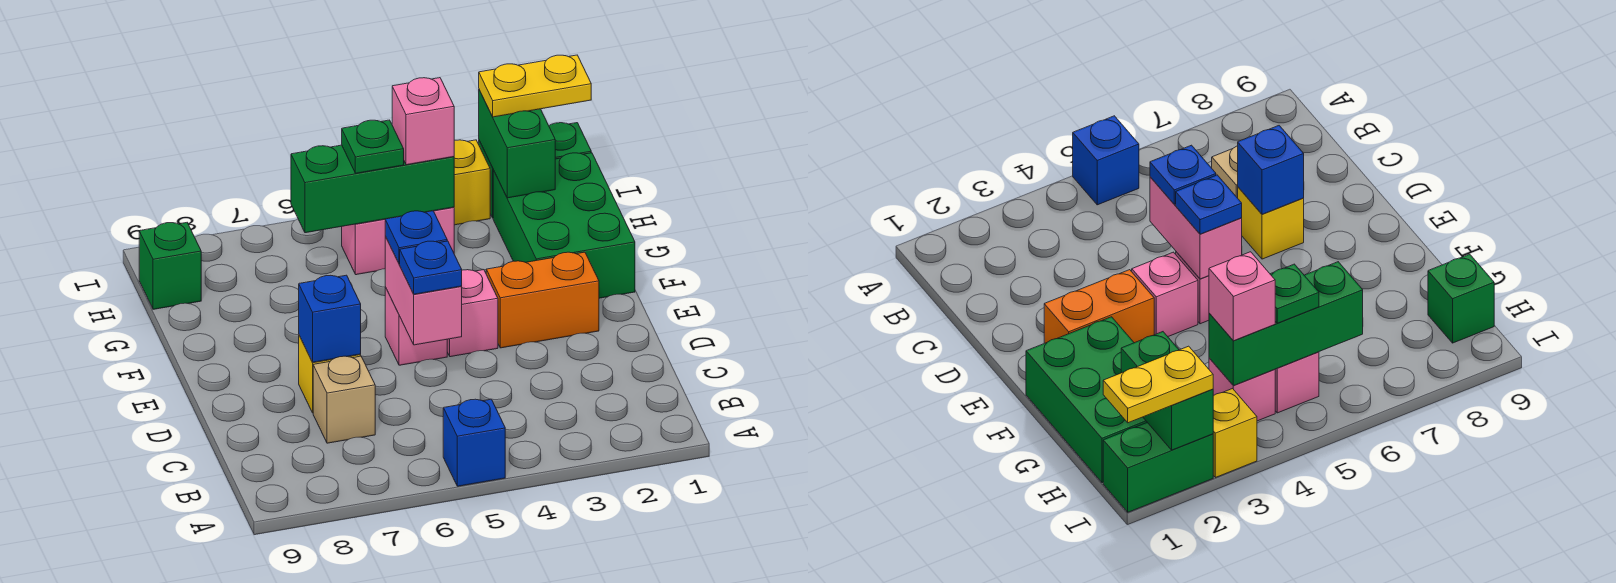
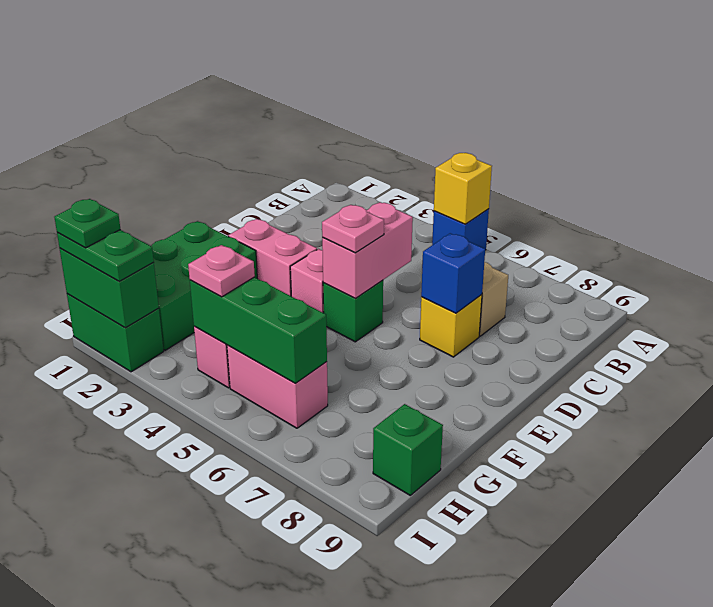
blue 1x1 plate [400,241,462,294] -> none
orange 1x2 brick [486,252,599,348] -> pink 1x2 brick [228,219,317,296]
pink 1x1 brick [385,287,447,365] -> green 1x1 brick [323,280,383,342]
blue 1x1 plate [385,211,447,264] -> pink 1x1 plate [322,205,384,253]
green 1x2 brick [479,90,555,198] -> green 1x2 brick turned to [59,248,159,328]
pink 1x1 brick [392,78,454,165] -> pink 1x1 plate [188,245,255,297]
pink 1x1 brick [342,219,386,275] -> pink 1x2 brick [227,345,328,428]
green 1x1 plate [342,120,404,173] -> green 1x1 plate moved to [54,199,120,248]
yellow 1x2 plate [479,55,591,117] -> green 1x2 plate [57,230,154,281]
yellow 1x1 brick [454,140,490,225] -> yellow 1x1 brick moved to [434,153,492,224]

